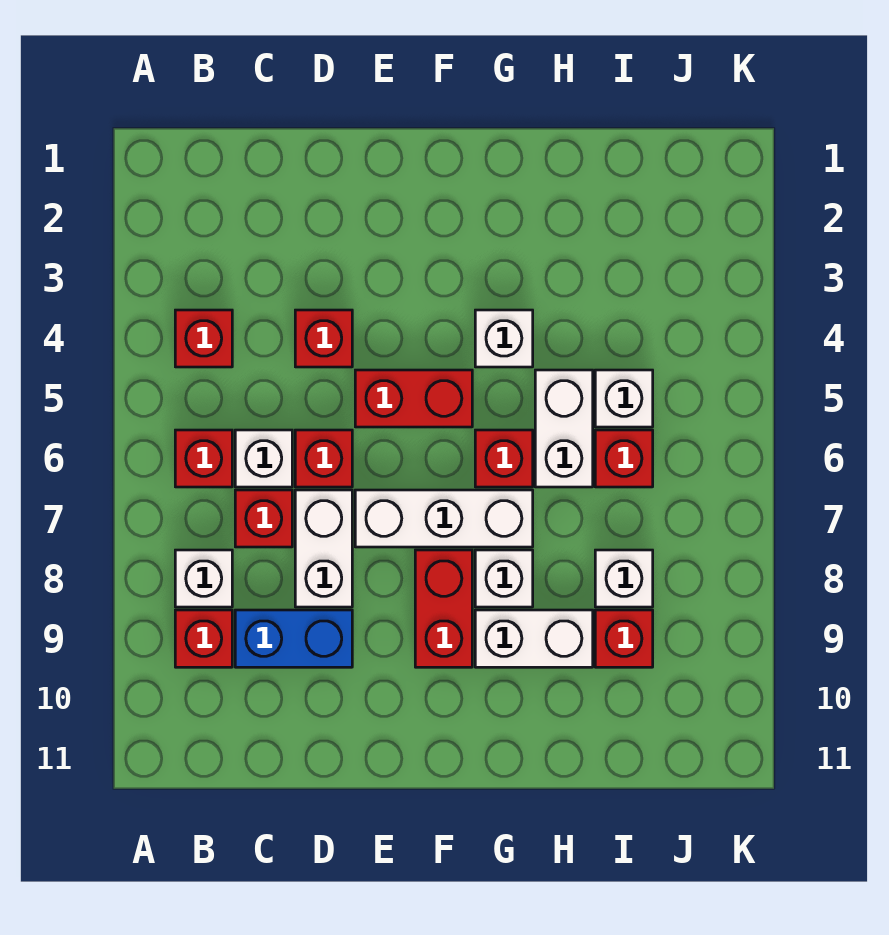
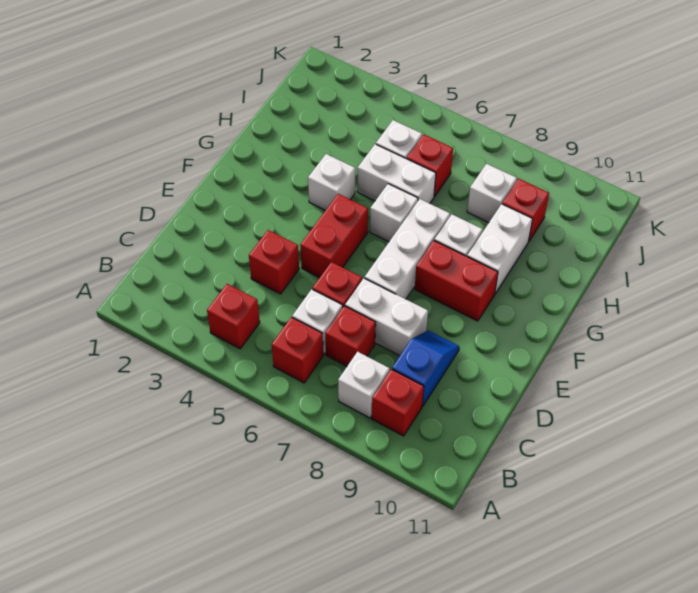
blue 1x2 brick [235,610,352,667] -> blue 1x2 slope [392,330,459,406]
red 1x1 brick [475,430,533,487] -> white 1x1 brick [370,184,418,242]

